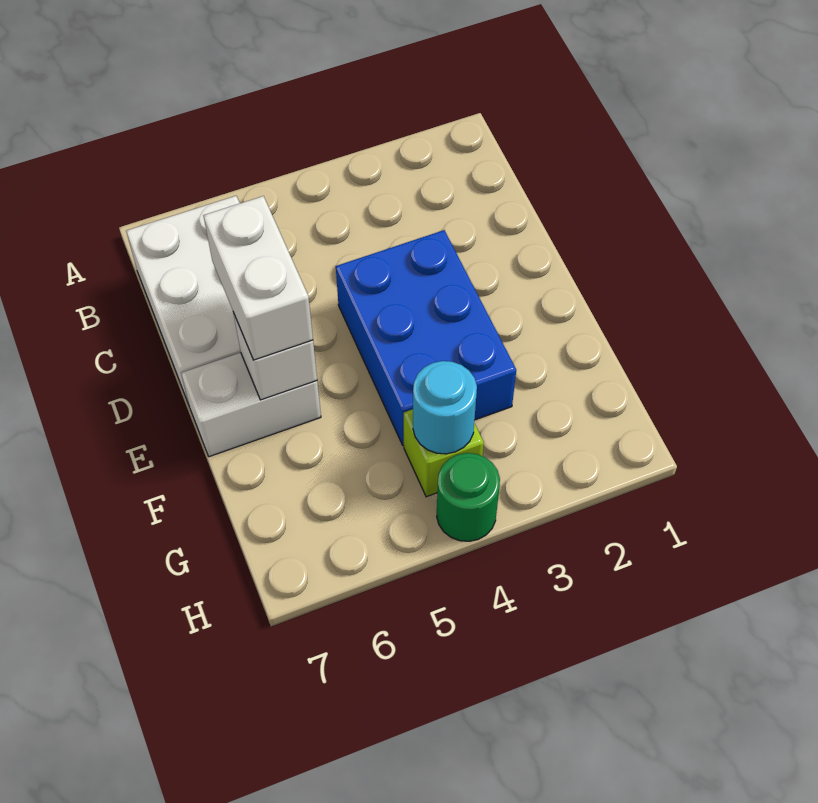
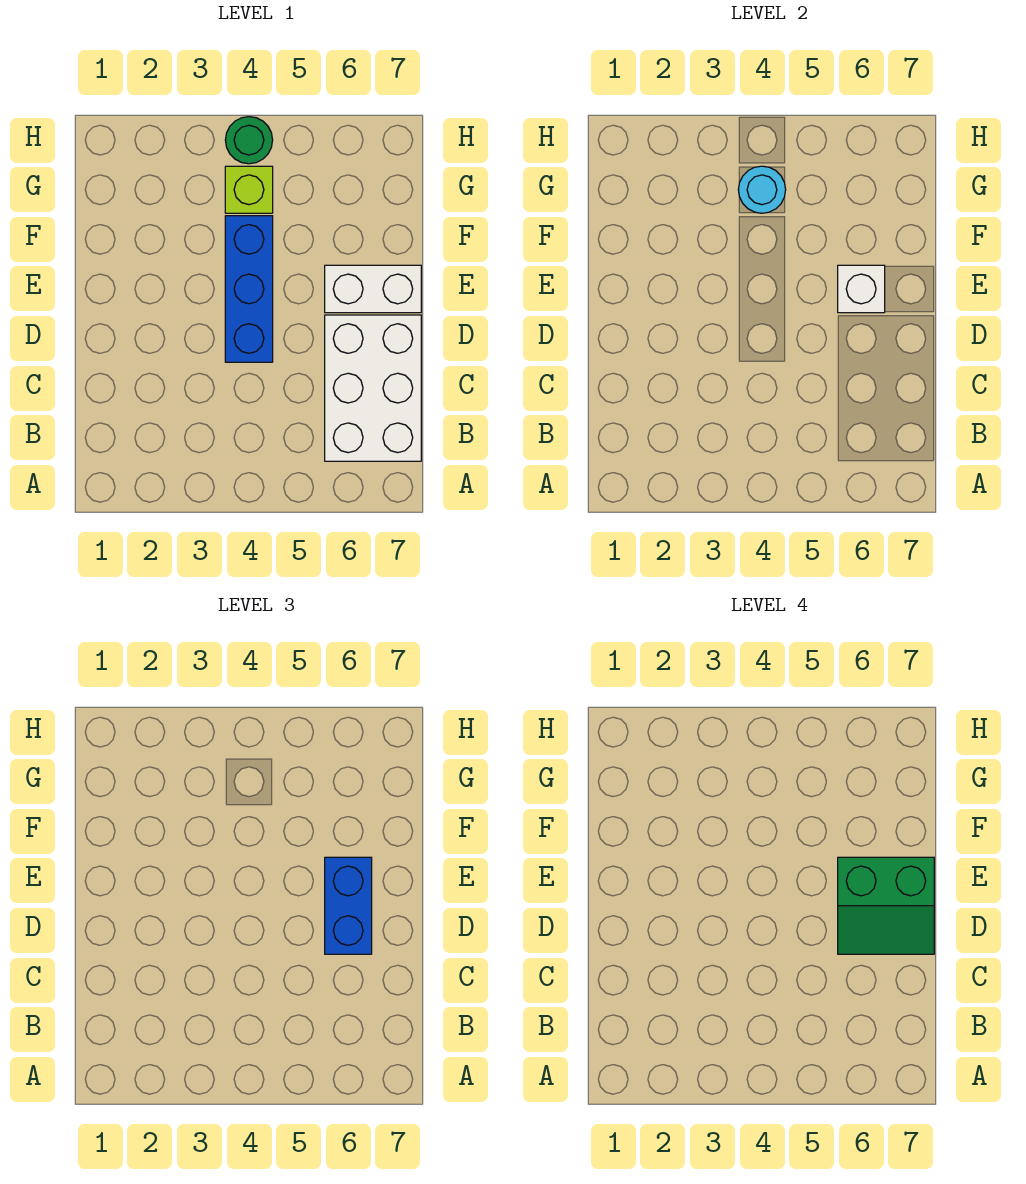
blue 2x3 brick [336,230,516,446] -> blue 1x3 brick [225,216,273,362]
white 1x2 brick [203,196,313,360] -> blue 1x2 brick [325,857,372,954]
none -> green 2x2 slope [838,857,934,954]

